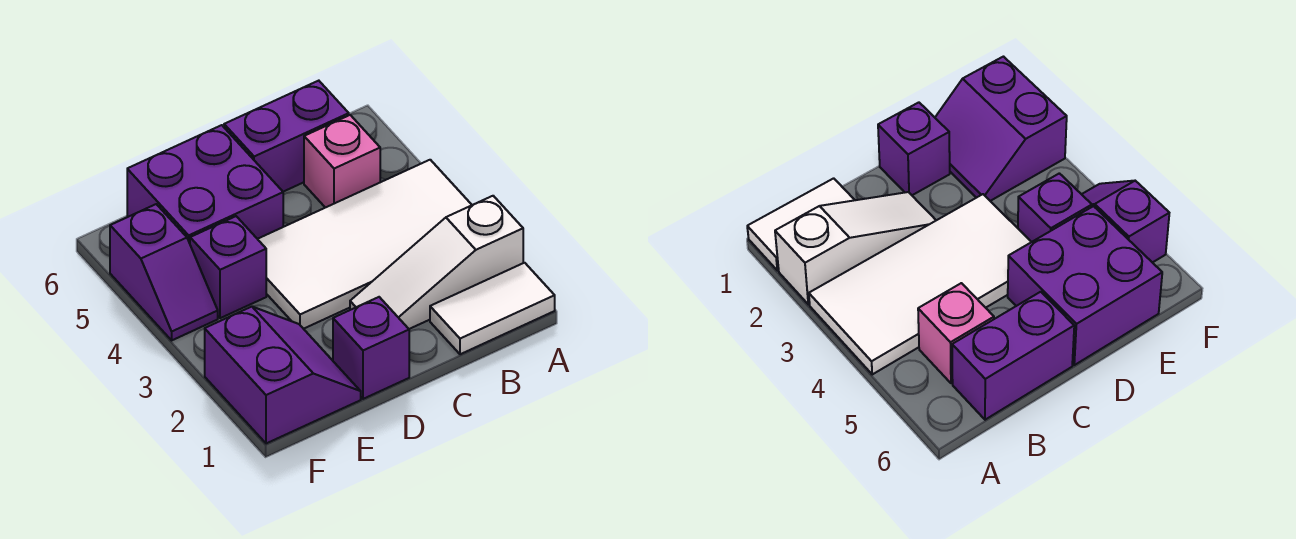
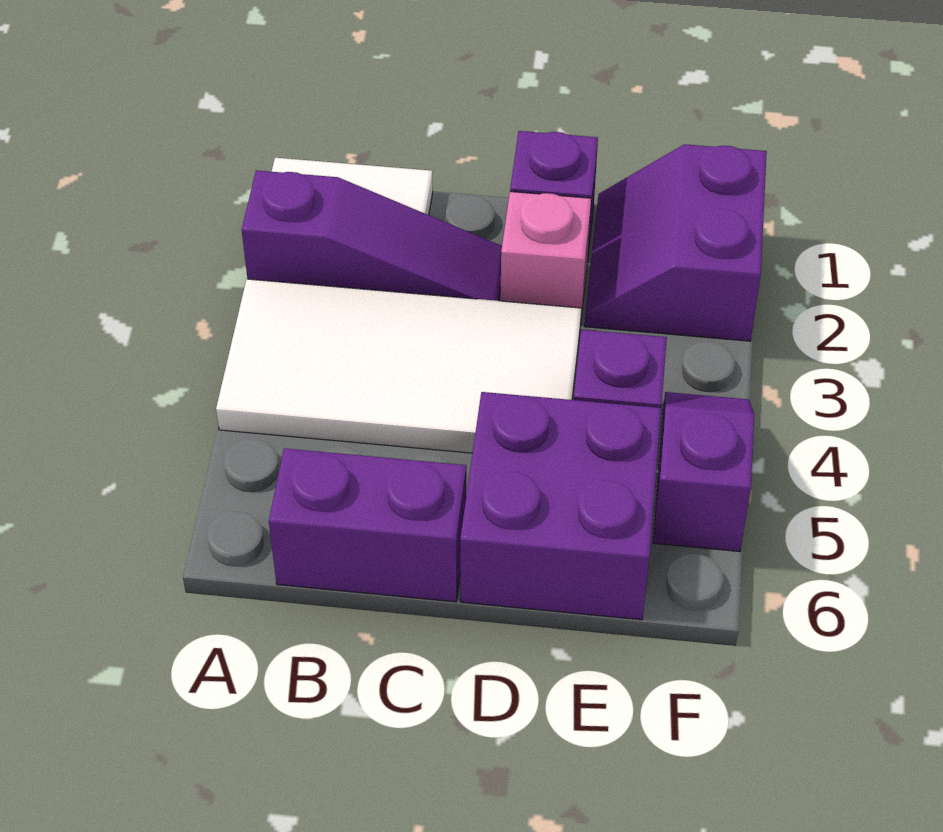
white 1x3 slope [350,196,523,329] -> purple 1x3 slope [242,170,502,301]
pink 1x1 brick [304,115,380,208] -> pink 1x1 brick moved to [500,192,591,326]

